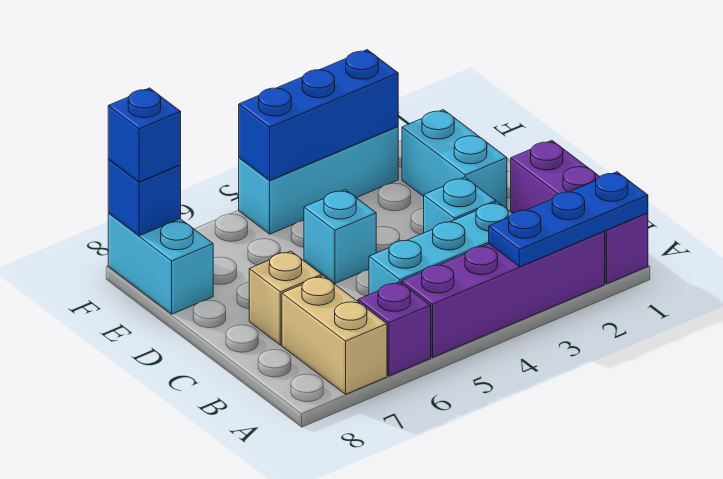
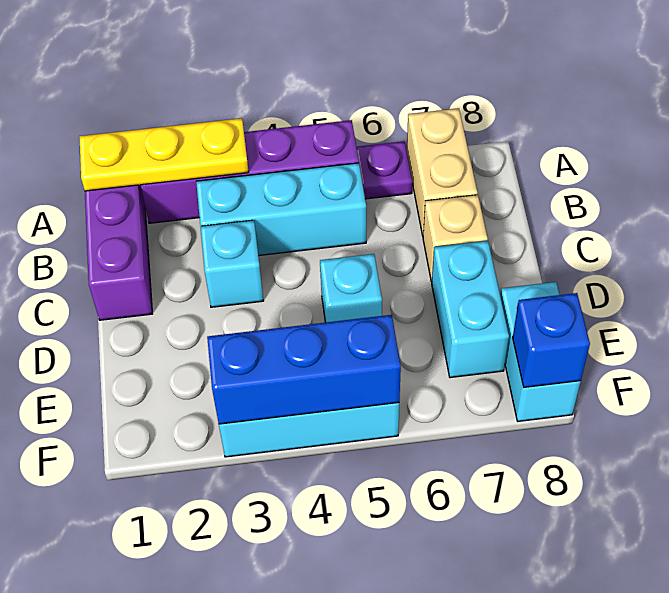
blue 1x3 plate [489,172,648,267] -> yellow 1x3 plate [79,118,249,191]
purple 1x1 brick [358,282,431,376] -> purple 1x1 plate [356,141,412,199]
cyan 1x2 brick [402,110,507,208] -> cyan 1x2 brick moved to [432,241,509,378]
blue 1x1 brick [108,88,181,182] -> none

